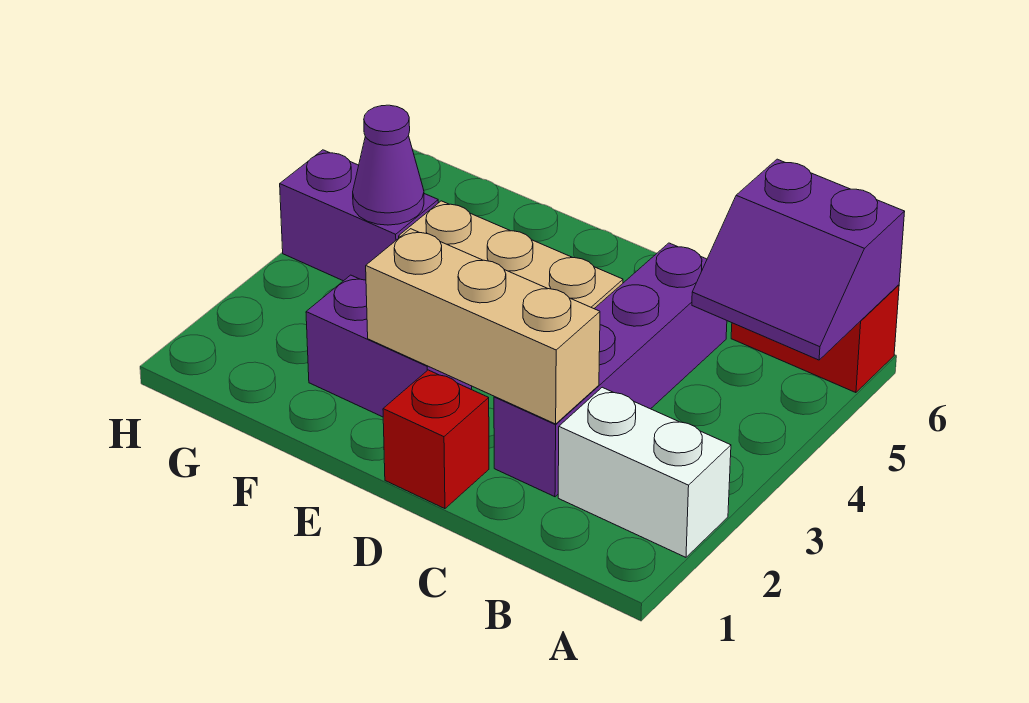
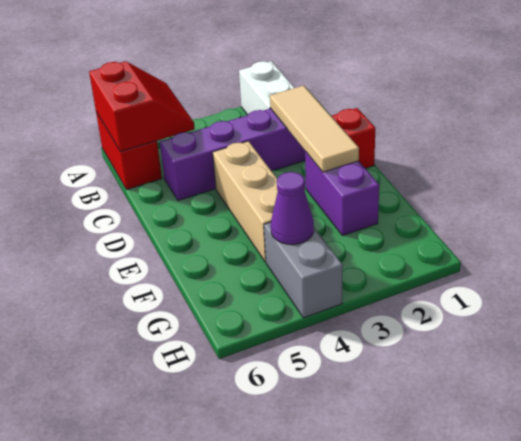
purple 2x2 slope [692,159,905,360] -> red 2x2 slope [89,61,195,151]
tan 1x3 brick [366,229,600,424] -> tan 1x3 tile [270,86,359,172]
purple 1x2 brick [280,150,438,281] -> grey 1x2 brick [264,222,343,318]

